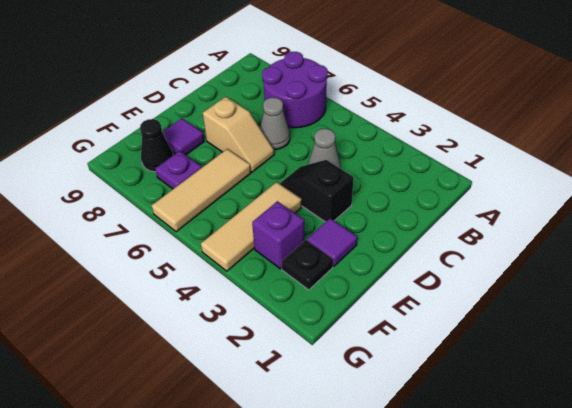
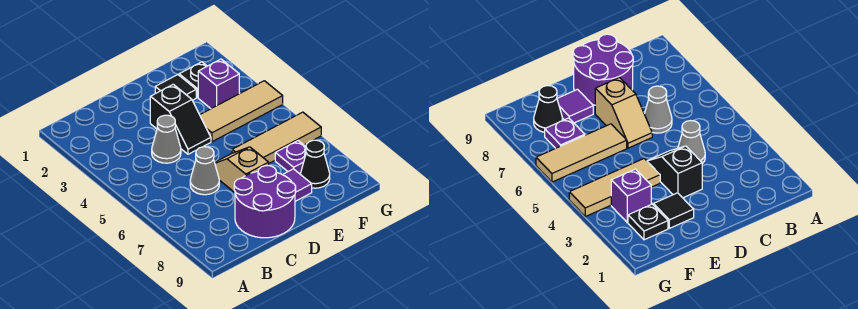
purple 2x2 round brick [262,52,328,128] -> purple 2x2 round brick moved to [234,166,296,238]
purple 1x1 tile [307,218,357,266] -> black 1x1 tile [155,75,196,100]

